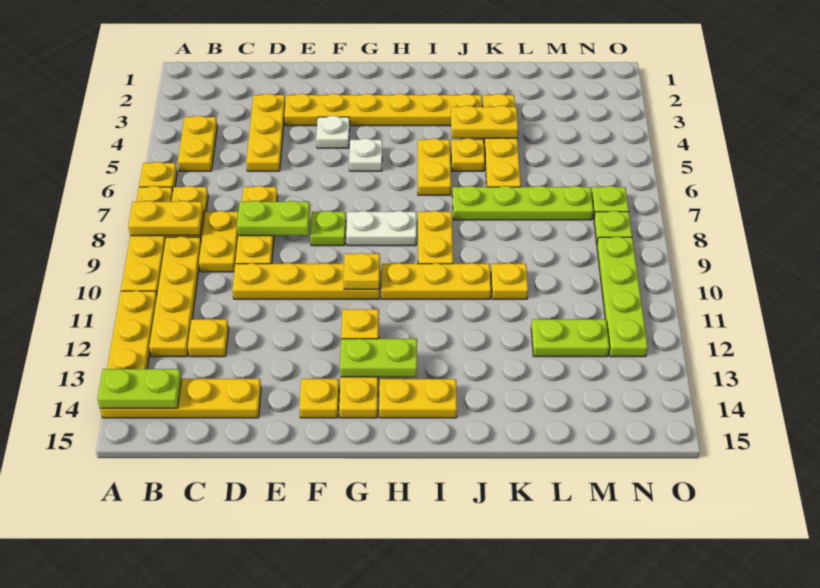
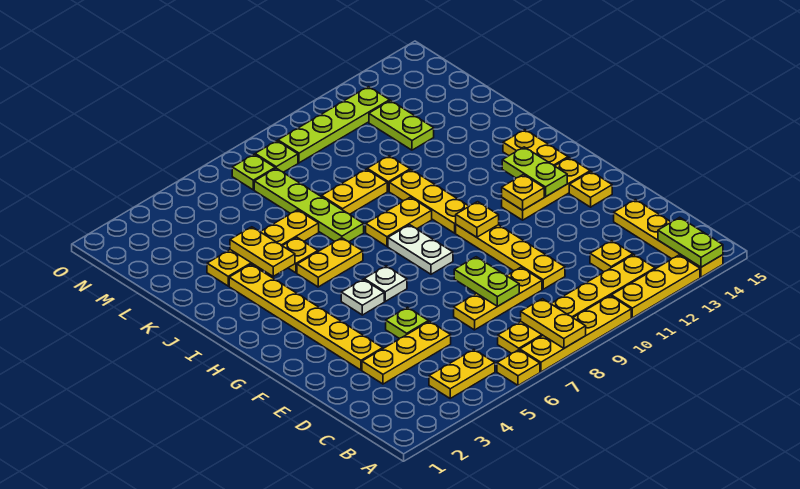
yellow 1x2 plate [199,211,238,272] -> yellow 1x2 plate moved to [322,169,387,214]
white 1x1 plate [316,116,350,148] -> white 1x1 plate moved to [364,266,407,301]
lime 1x1 plate [310,211,346,246] -> lime 1x1 plate moved to [386,307,428,338]

